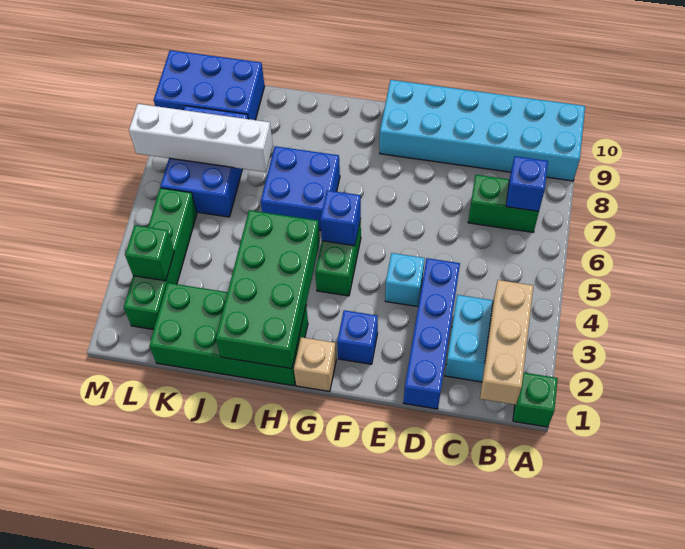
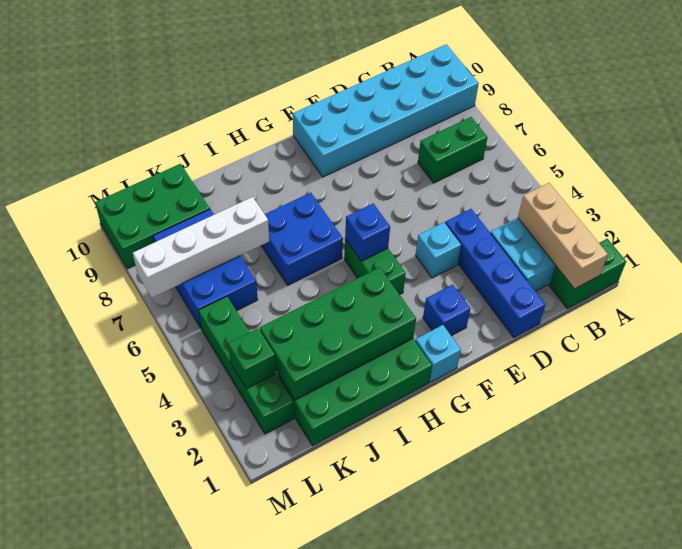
green 1x1 brick [513,372,558,427] -> green 1x2 brick [549,239,626,309]
blue 1x1 brick [506,156,548,211] -> none
tan 1x1 brick [294,337,336,392] -> cyan 1x1 brick [415,325,461,383]
green 2x4 brick [216,210,320,369] -> green 2x4 brick turned to [260,267,416,400]
blue 2x3 brick [154,50,265,120] -> green 2x3 brick [95,164,210,269]

